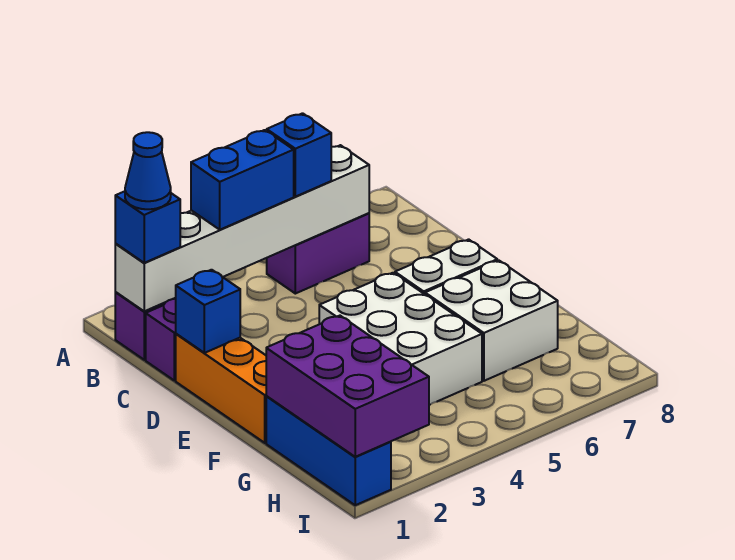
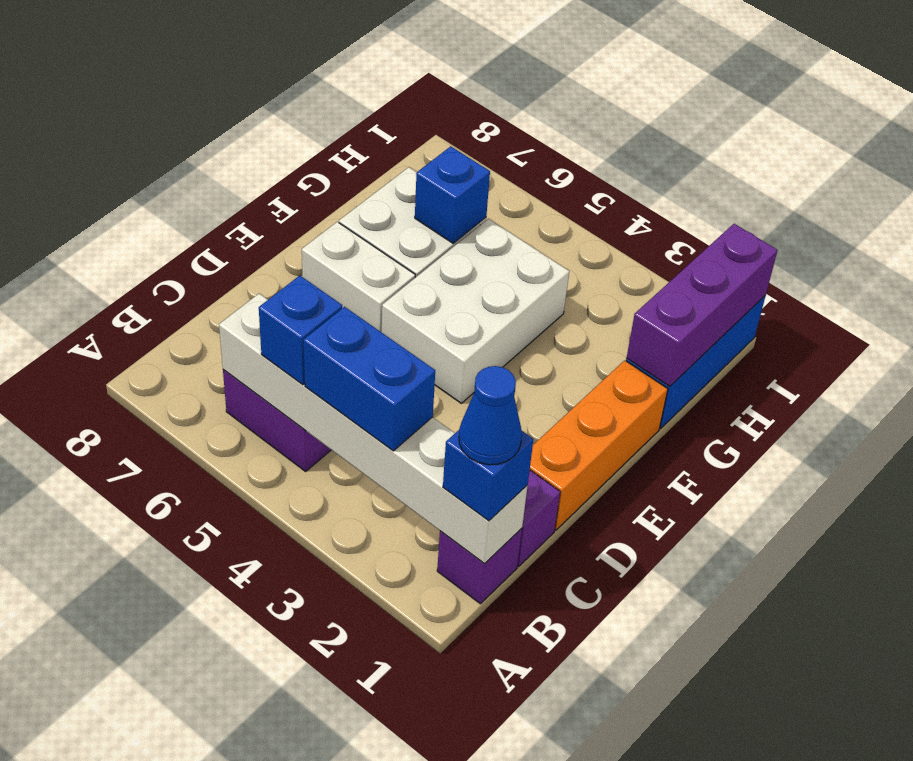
blue 1x1 brick [175,270,240,353] -> blue 1x1 brick moved to [415,146,490,243]
purple 2x3 brick [266,316,429,457] -> purple 1x3 brick [627,224,778,386]

